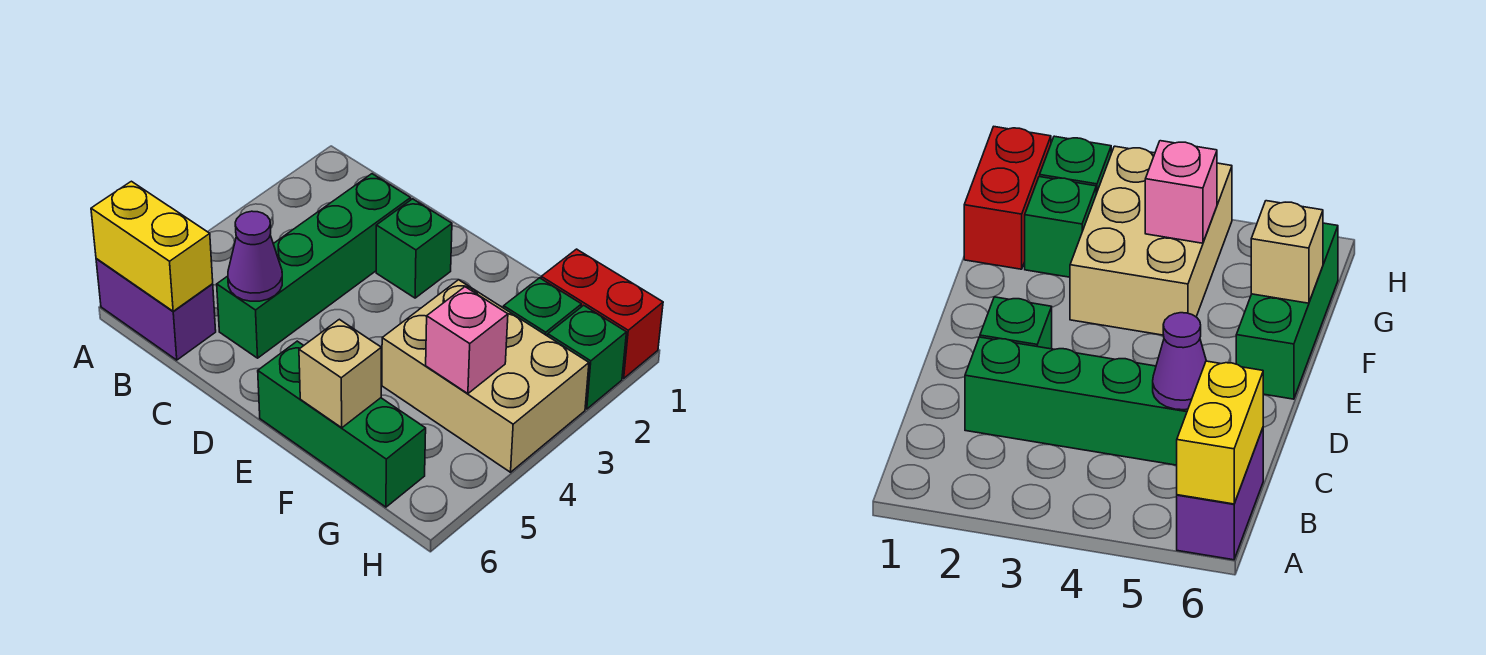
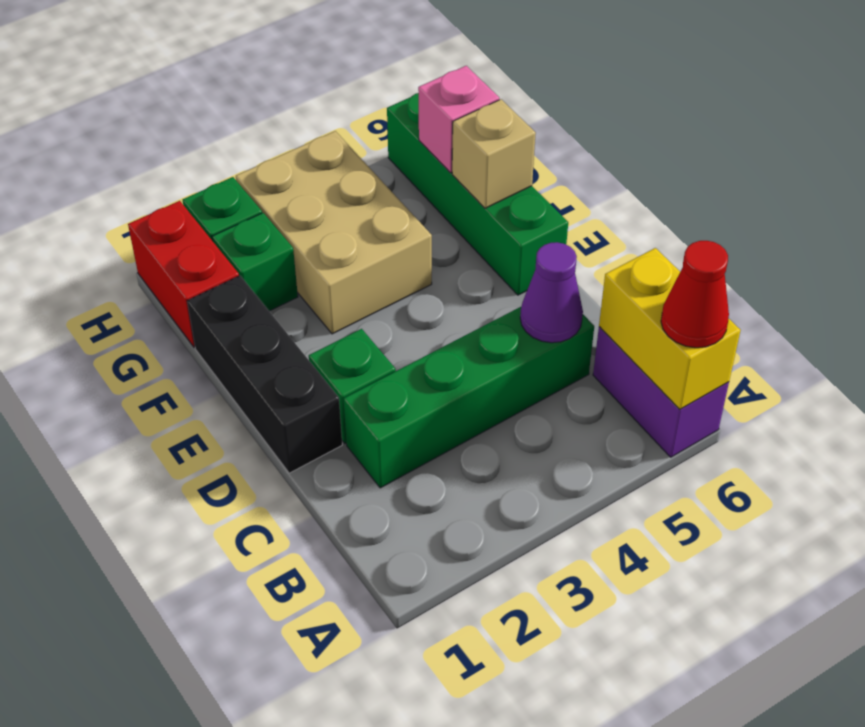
none -> red 1x1 cone [661,241,729,348]
none -> black 1x3 brick [187,276,342,473]
green 1x3 brick [258,341,426,507] -> green 1x4 brick [387,93,568,295]
pink 1x1 brick [426,287,508,394] -> pink 1x1 brick moved to [418,66,499,173]

